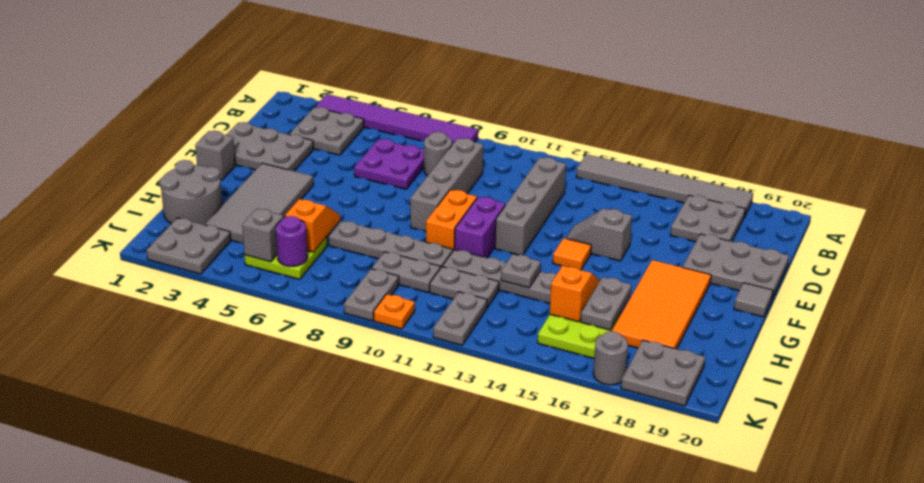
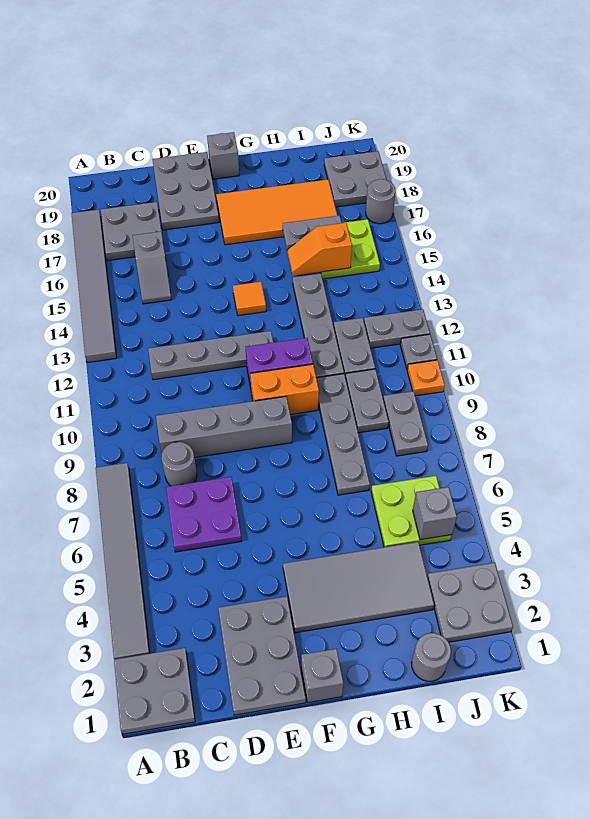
purple 1x6 tile [315,94,478,145] -> grey 1x6 tile [96,463,150,659]
grey 2x2 plate [289,107,364,155] -> grey 2x2 plate moved to [114,648,195,734]
grey 1x4 brick [495,157,566,255] -> grey 1x4 plate [148,331,273,380]
grey 1x2 slope [566,209,632,261] -> grey 1x2 slope moved to [133,231,172,304]
grey 1x1 tile [734,283,773,317] -> grey 1x1 brick [207,132,239,179]
grey 2x2 round brick [160,160,222,225] -> grey 1x1 round brick [412,633,451,681]
orange 1x2 slope [285,199,340,252] -> none
grey 1x1 plate [501,254,541,288] -> grey 1x1 plate moved to [400,334,437,369]
purple 1x1 round brick [276,216,308,266] -> none
grey 1x2 plate [344,269,399,321] -> grey 1x2 plate turned to [383,391,428,456]

